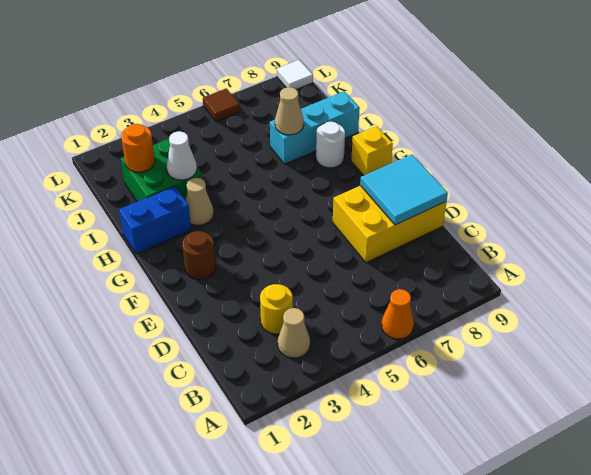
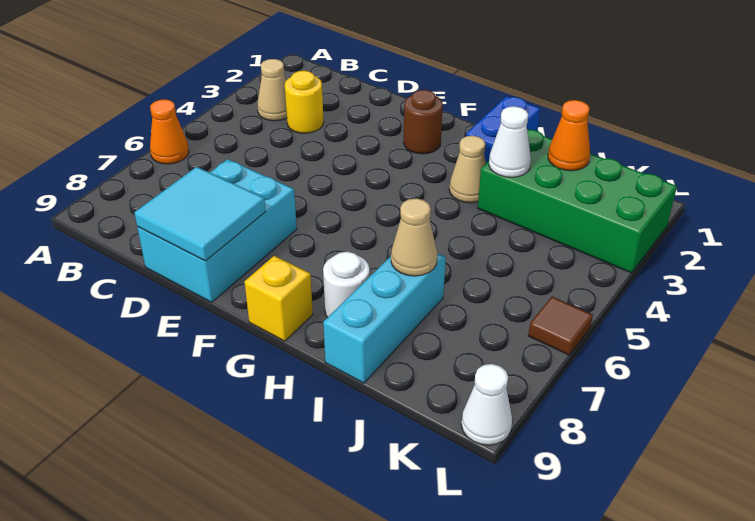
yellow 2x3 brick [333,186,446,263] -> cyan 2x3 brick [137,159,297,302]
green 2x2 brick [121,139,203,202] -> green 2x4 brick [478,130,677,273]
orange 1x1 round brick [121,124,155,172] -> orange 1x1 cone [548,100,590,171]
white 1x1 tile [277,60,313,89] -> white 1x1 cone [461,364,512,445]

